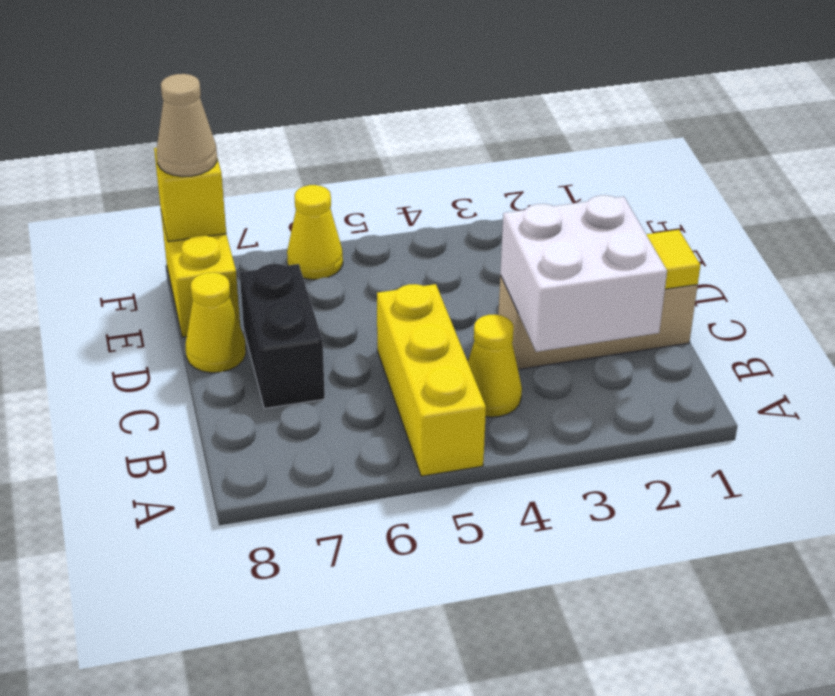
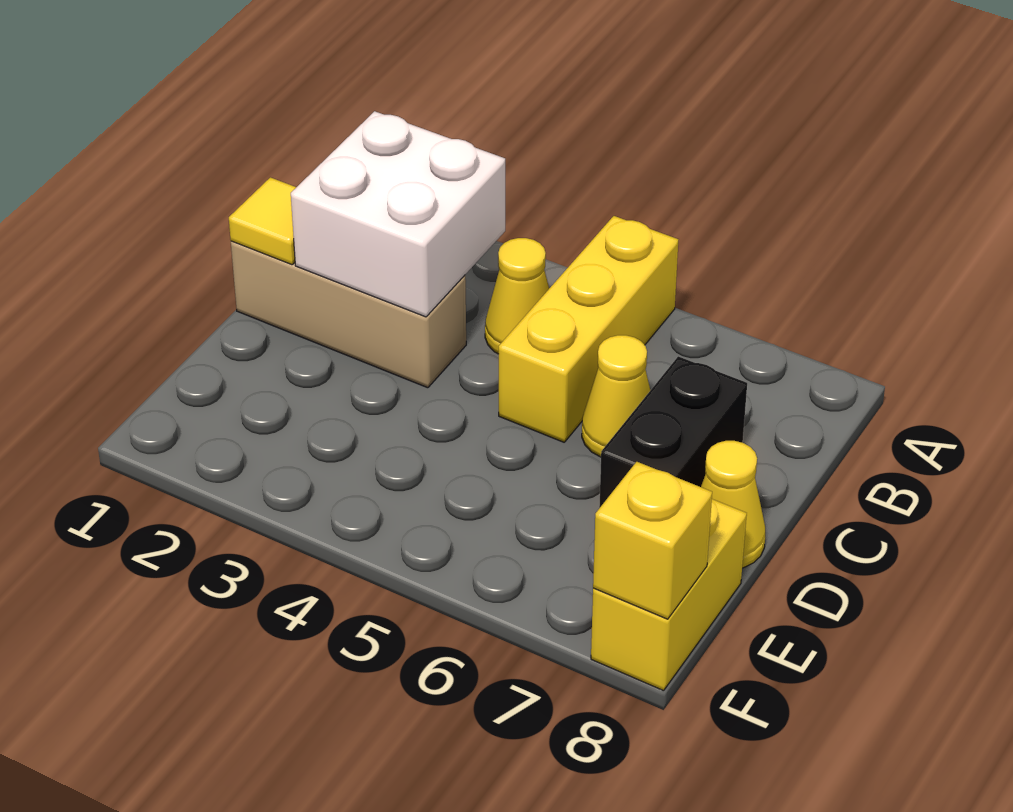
yellow 1x1 cone [287,185,343,280] -> yellow 1x1 cone moved to [582,335,650,457]
tan 1x1 cone [156,74,217,177] -> none

